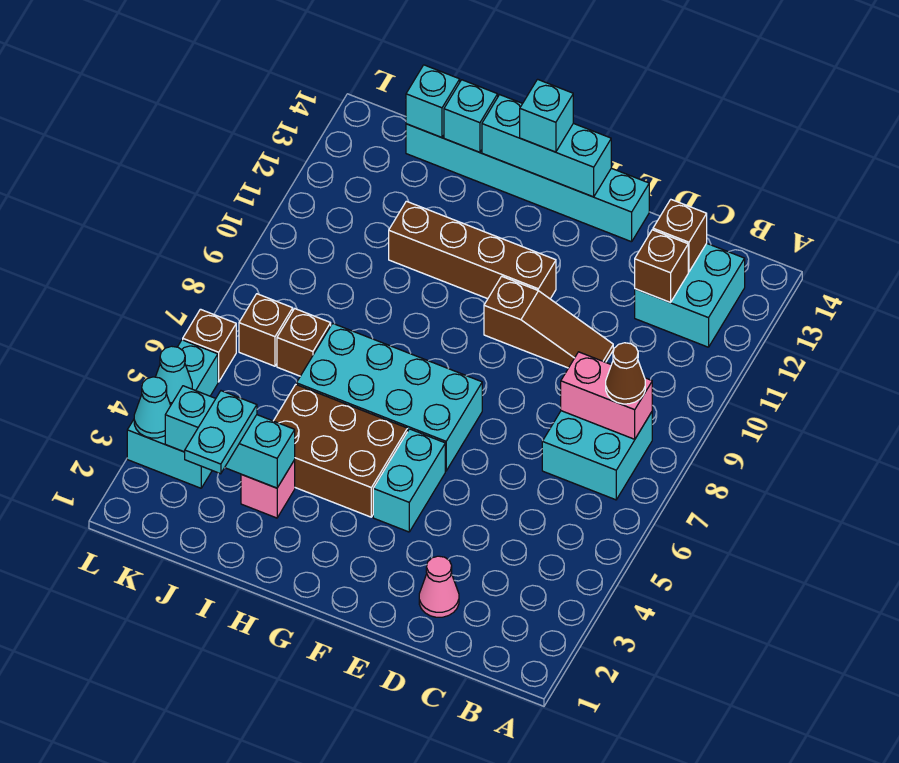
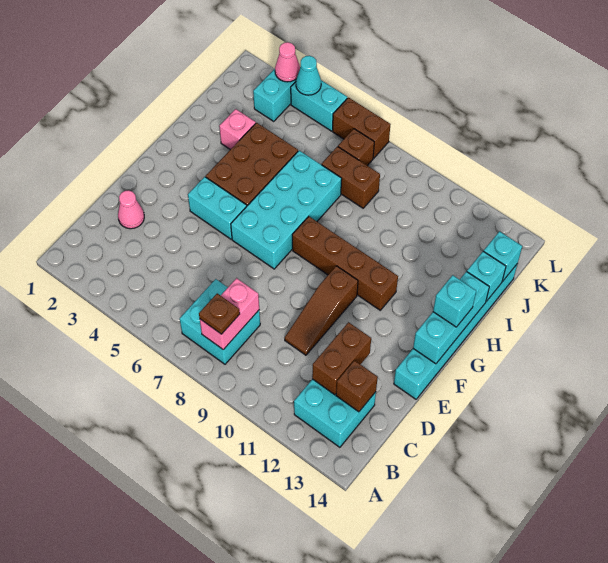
brown 1x1 cone [606,343,645,404] -> brown 1x1 plate [199,293,240,334]
brown 1x1 brick [635,230,688,303] -> brown 1x2 brick [312,322,371,395]
brown 1x4 brick [389,201,556,299] -> brown 1x4 brick turned to [292,217,398,310]
cyan 1x3 brick [165,386,295,488] -> none
cyan 1x2 plate [185,391,257,474] -> none
brown 1x1 brick [277,309,331,376] -> brown 1x2 brick [322,147,380,208]
cyan 1x1 cone [134,377,171,438] -> pink 1x1 cone [275,42,300,82]
brown 1x1 brick [183,309,236,382] -> brown 1x2 brick [332,98,391,158]

